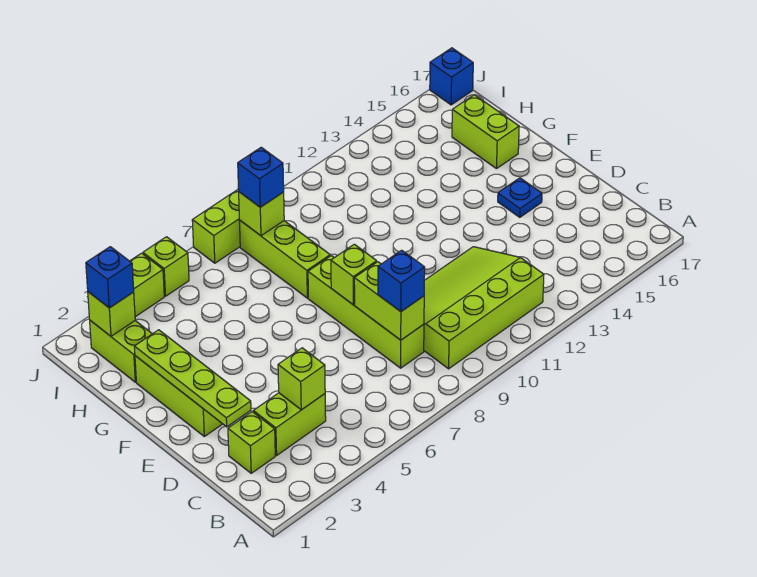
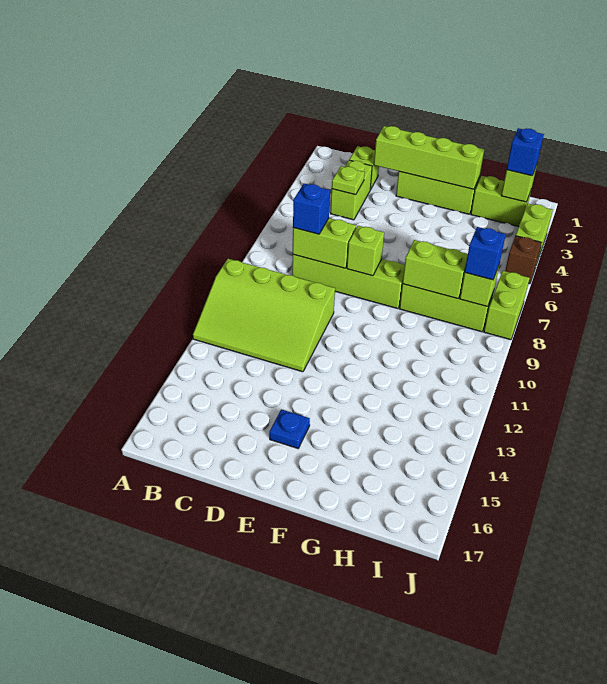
lime 3x4 slope [424,247,544,369] -> lime 3x4 slope turned to [193,259,335,372]
lime 1x1 brick [278,348,325,410] -> lime 1x1 plate [332,166,365,195]
lime 1x4 plate [134,330,251,427] -> lime 1x4 brick [374,126,485,189]
lime 1x2 brick [452,95,519,169] -> lime 1x2 brick moved to [403,240,468,299]
lime 1x1 brick [143,237,189,296] -> brown 1x1 brick [505,236,542,284]
blue 1x1 brick [430,48,473,105] -> none

